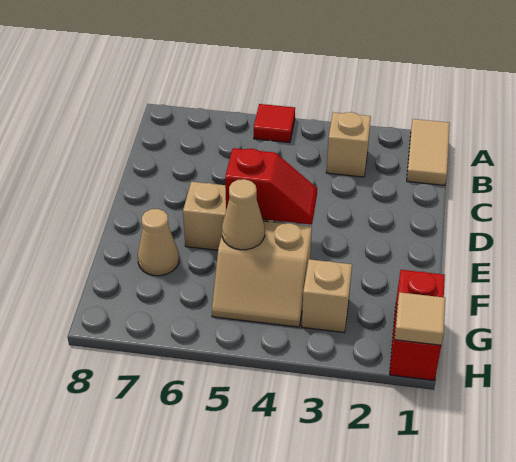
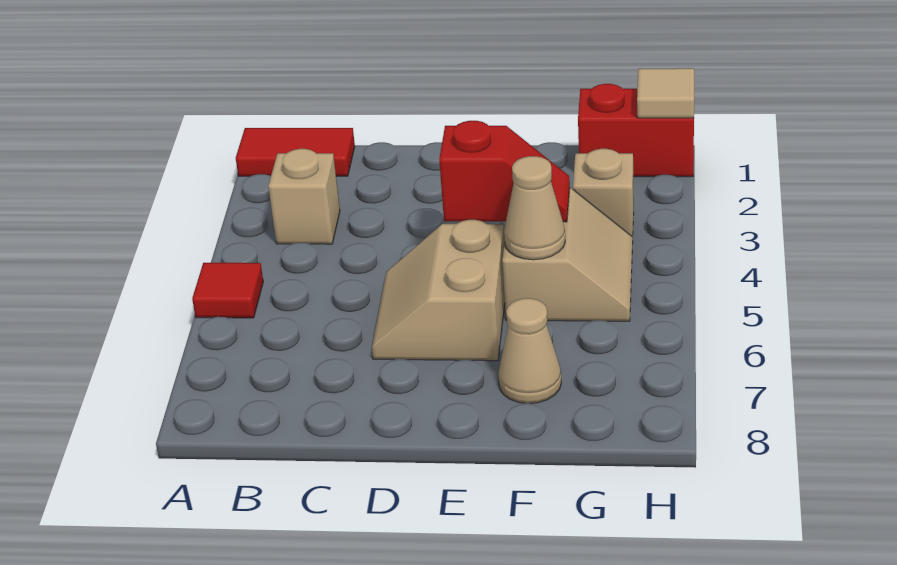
tan 1x2 tile [407,119,450,185] -> red 1x2 tile [236,128,355,176]
red 1x2 slope [225,148,317,225] -> red 1x2 slope turned to [439,121,570,222]

